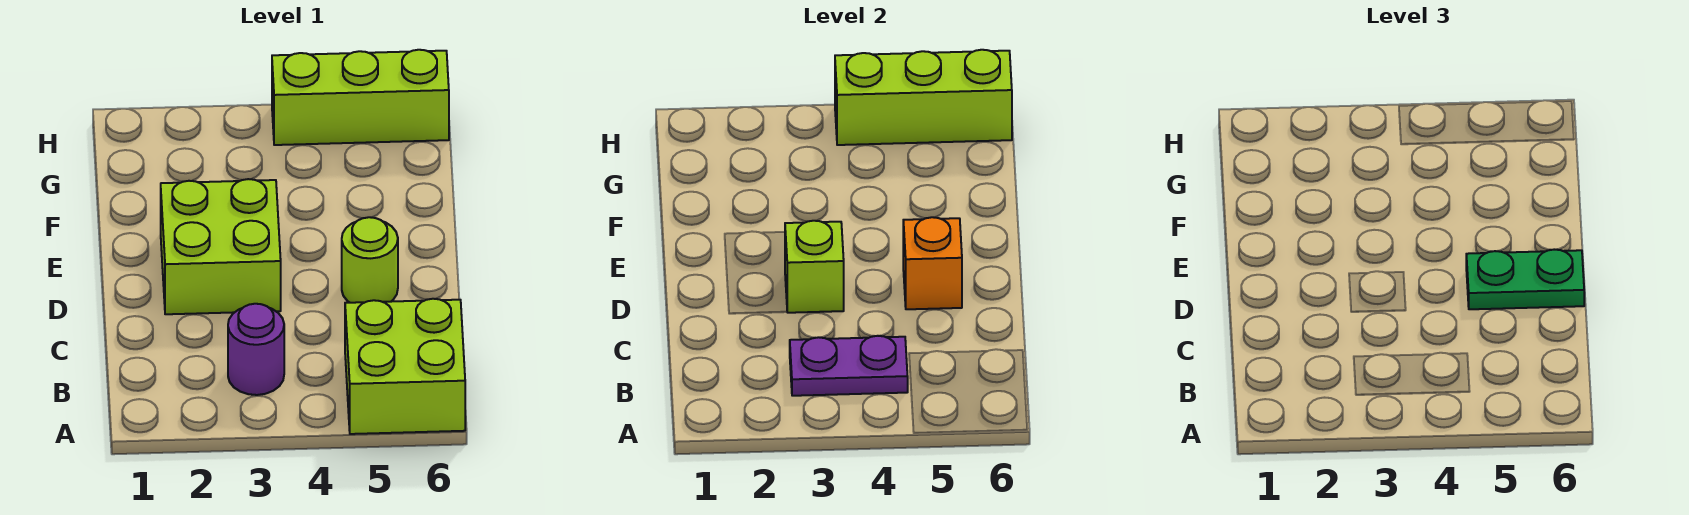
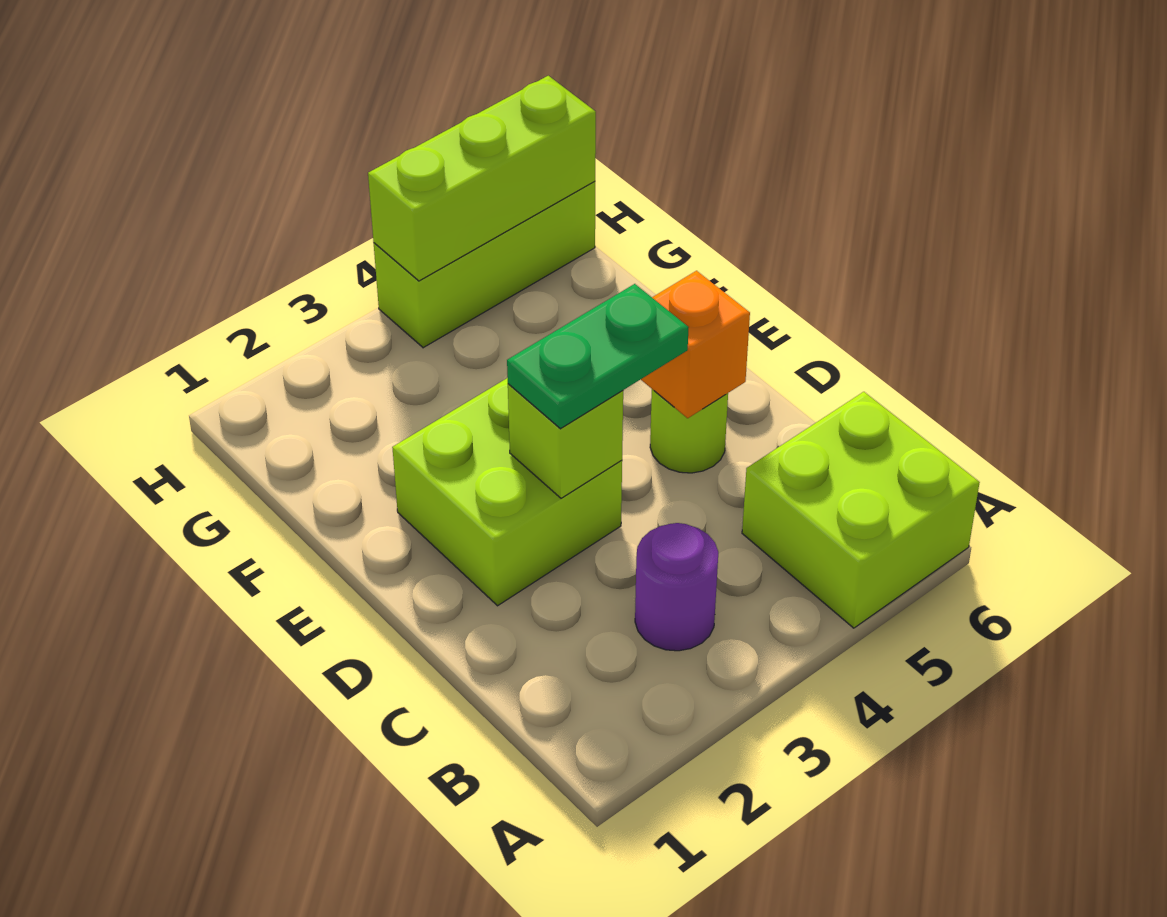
purple 1x2 plate [790,336,908,396] -> none
green 1x2 plate [1466,250,1584,309] -> green 1x2 plate moved to [507,284,689,429]

